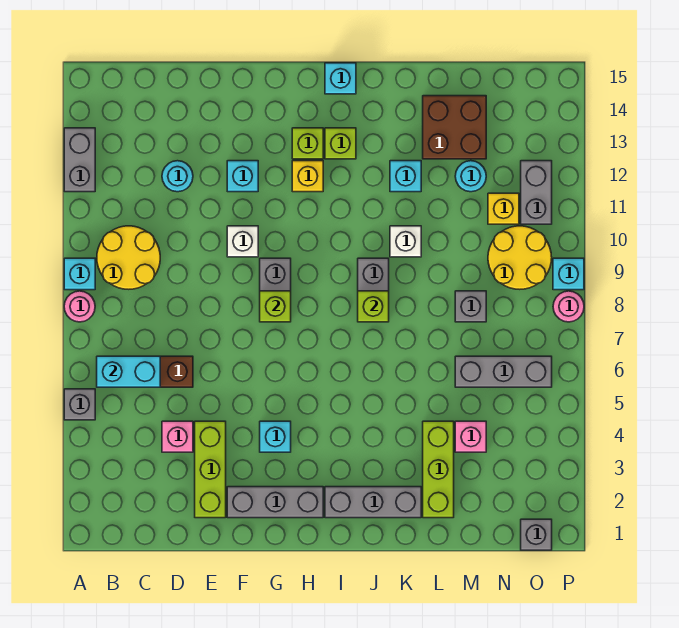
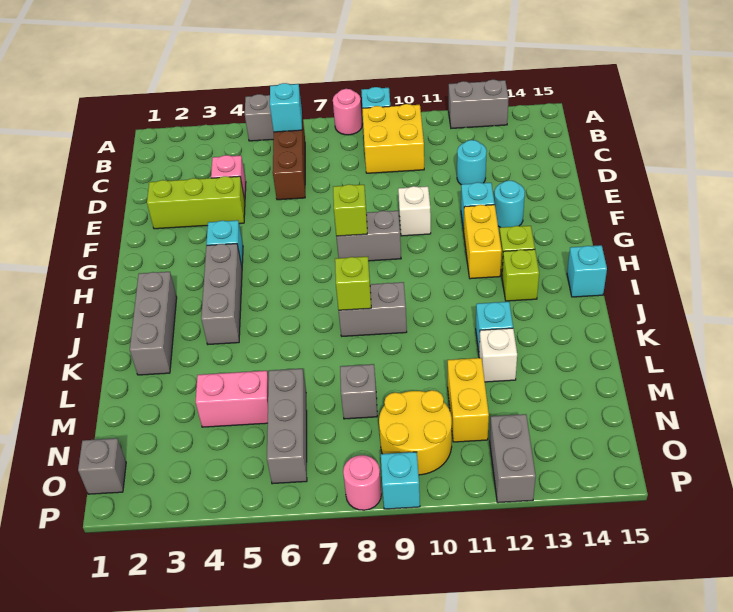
cyan 1x2 brick [97,356,160,387] -> cyan 1x1 brick [270,83,302,132]
yellow 2x2 round brick [97,226,160,289] -> yellow 2x2 brick [362,104,424,173]
grey 1x3 brick [227,487,323,518] -> grey 1x3 brick moved to [201,244,242,344]
yellow 1x1 brick [292,161,323,192] -> yellow 1x2 brick [464,205,502,279]
white 1x1 brick [390,226,421,257] -> white 1x1 brick moved to [479,328,517,382]
lime 1x3 brick [423,421,454,518] -> none
brown 2x2 brick [423,96,486,159] -> none
pink 1x1 brick [455,421,486,452] -> pink 1x2 brick [196,371,269,427]
cyan 1x1 round brick [455,161,486,192] -> cyan 1x1 round brick moved to [494,180,525,227]
yellow 1x1 brick [488,193,519,224] -> yellow 1x2 brick [448,358,489,442]
grey 1x2 brick [521,161,552,224] -> grey 1x2 brick turned to [490,414,536,503]

